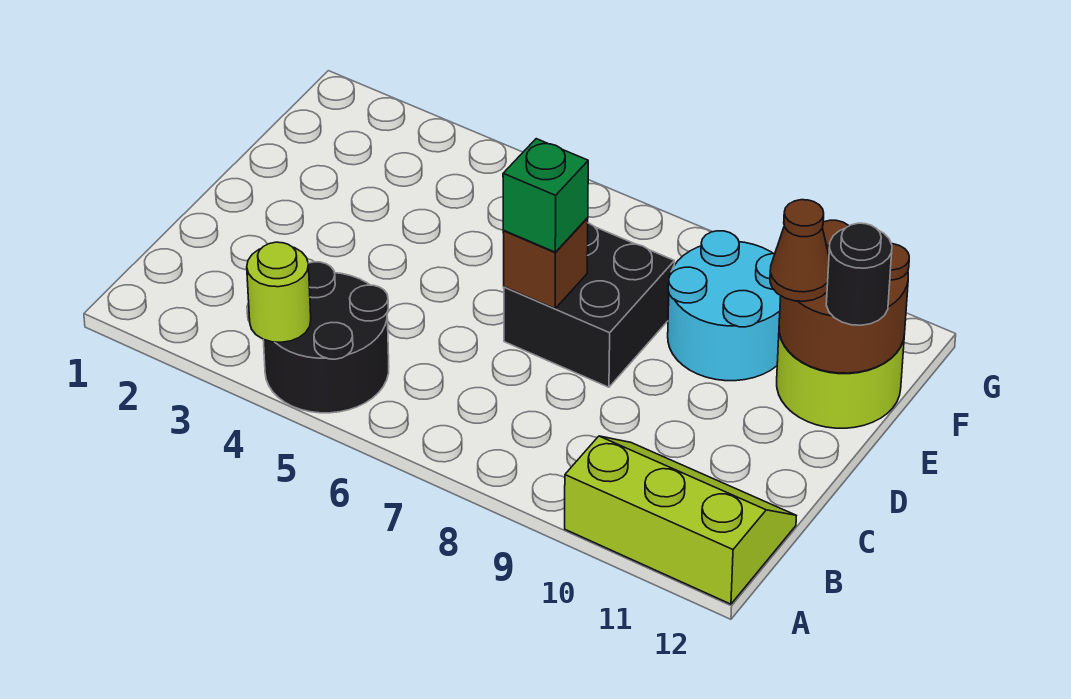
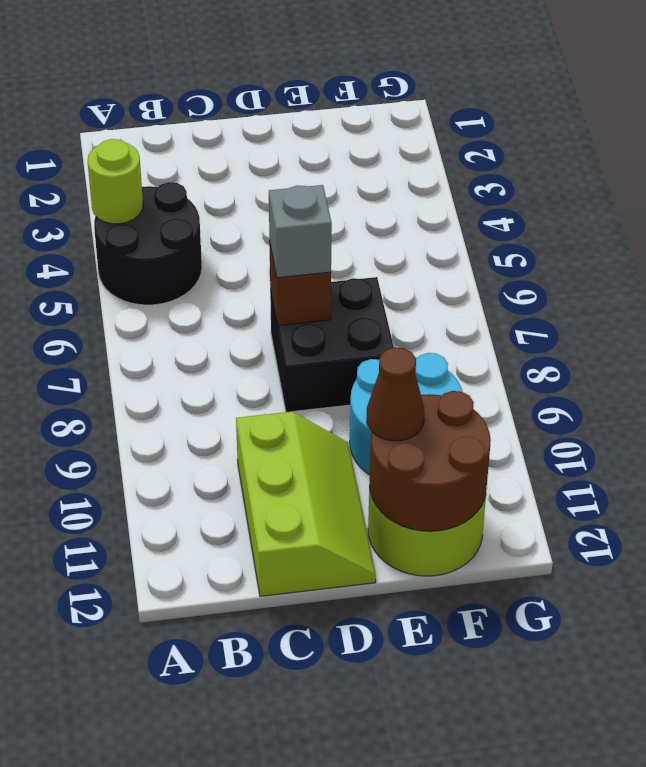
lime 2x3 slope [565,436,796,604] -> lime 2x3 slope moved to [236,412,376,596]
green 1x1 brick [503,139,588,252] -> grey 1x1 brick [269,185,332,278]
black 1x1 round brick [826,223,892,325] -> none

